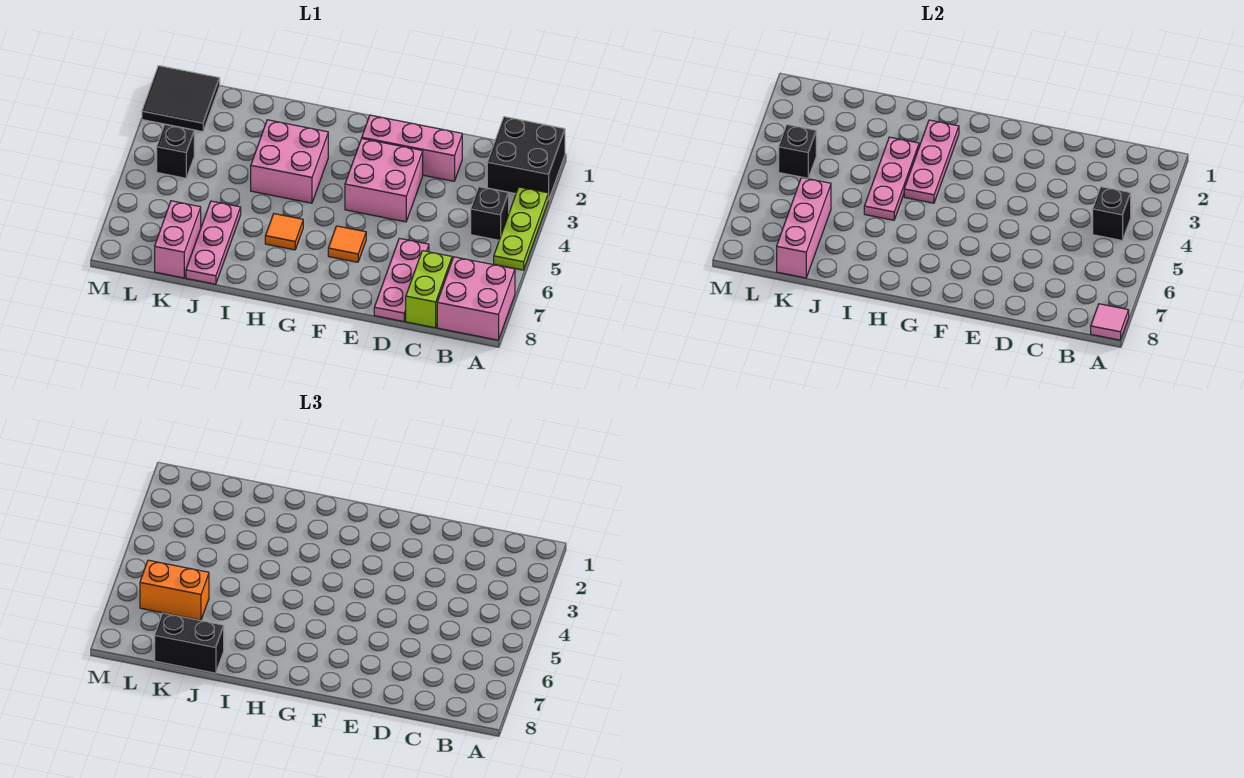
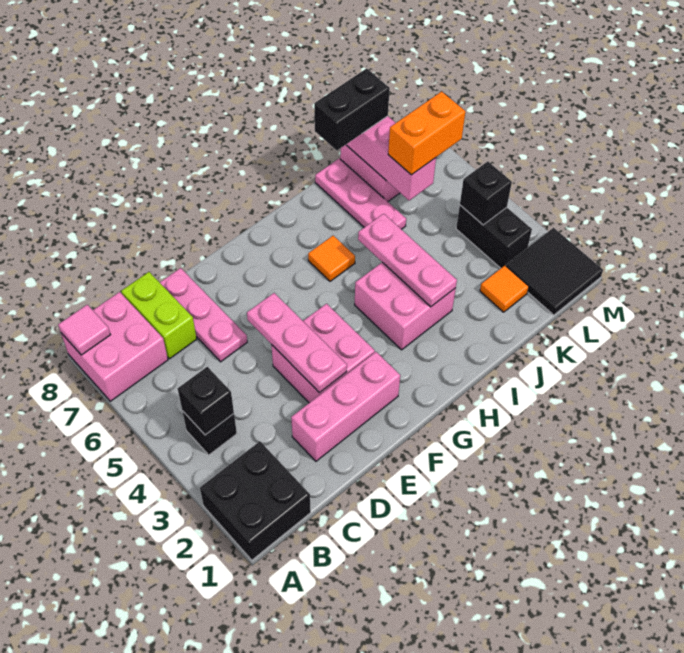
lime 1x3 plate [494,187,548,270] -> none
orange 1x1 tile [328,226,366,262] -> orange 1x1 tile moved to [480,266,529,312]
pink 1x3 plate [904,120,959,203] -> pink 1x3 plate moved to [247,293,347,393]
black 1x1 brick [157,125,194,178] -> black 1x2 brick [456,205,532,268]

